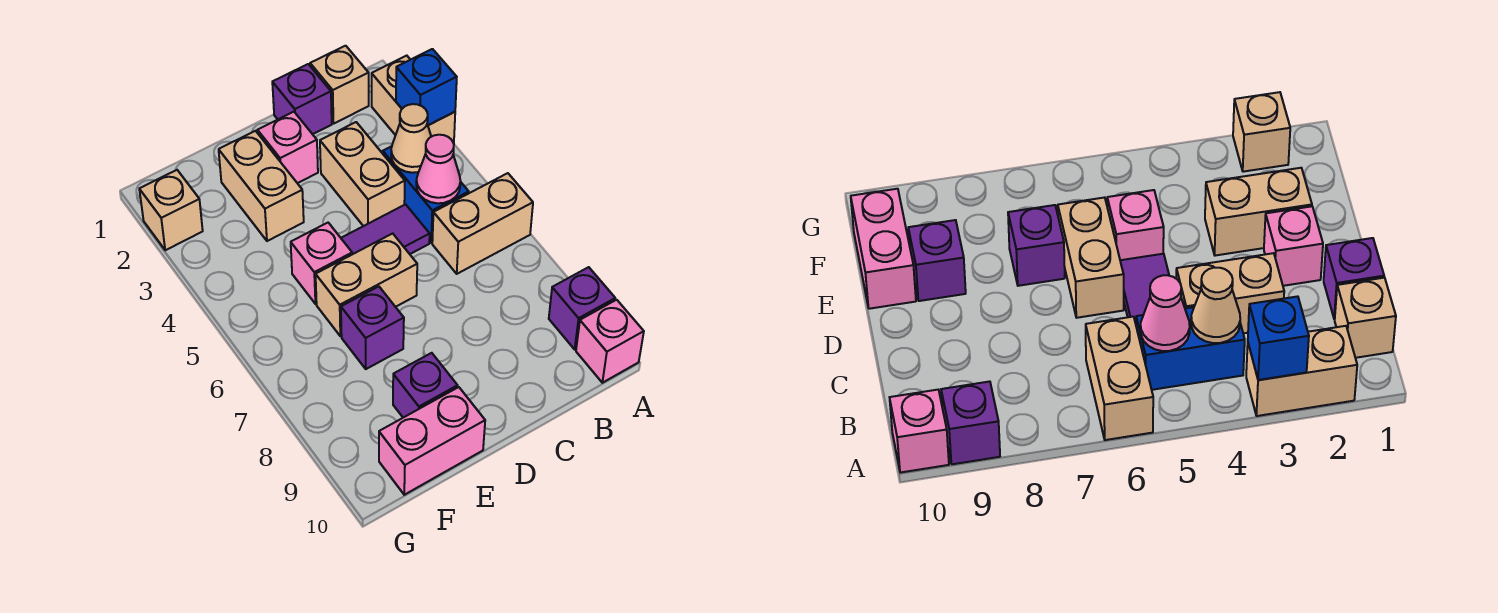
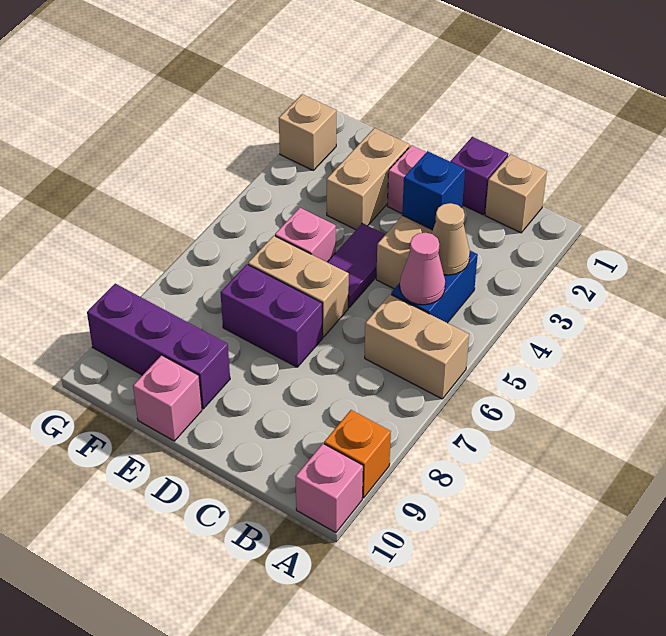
tan 1x2 brick [372,56,455,143] -> none
blue 1x1 brick [396,49,457,125] -> blue 1x1 brick moved to [402,151,465,230]
purple 1x1 brick [549,267,615,349] -> orange 1x1 brick [324,410,391,498]
purple 1x2 tile [341,204,430,254] -> purple 1x2 tile turned to [327,223,386,307]
purple 1x1 brick [341,287,404,369] -> purple 1x2 brick [220,264,323,367]
purple 1x1 brick [393,353,458,418] -> purple 1x3 brick [87,284,230,409]
pink 1x2 brick [379,387,485,495] -> pink 1x1 brick [133,355,202,441]

